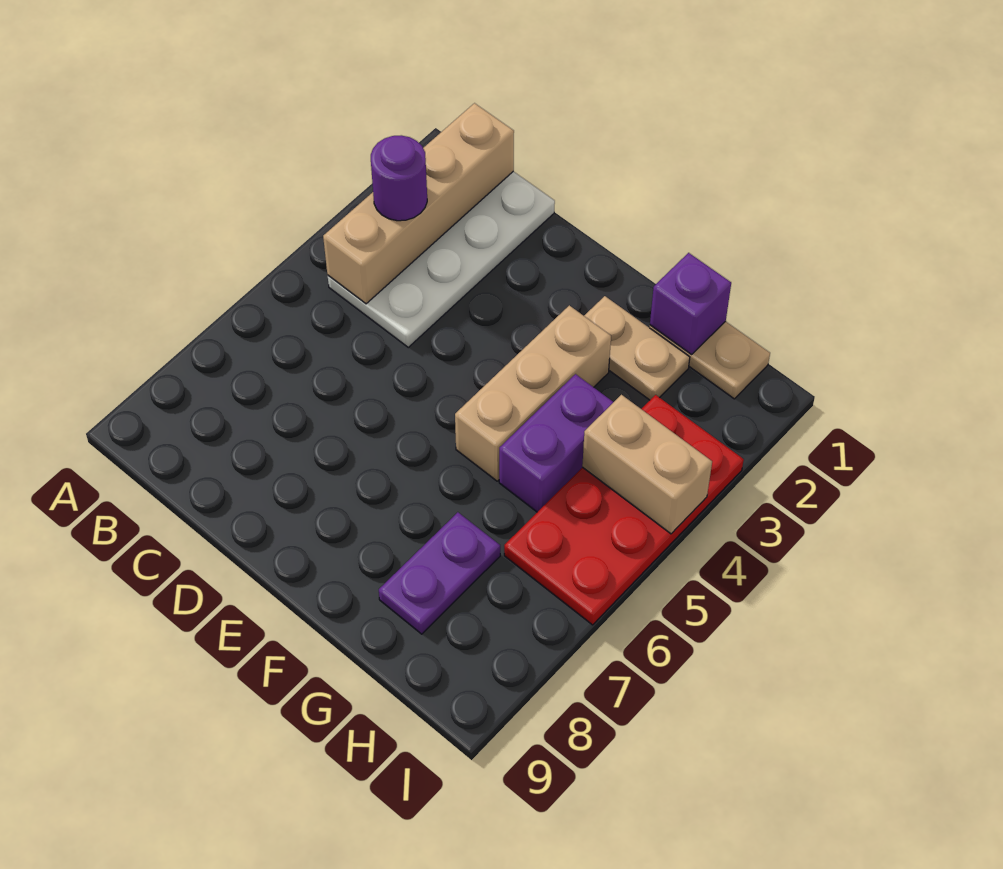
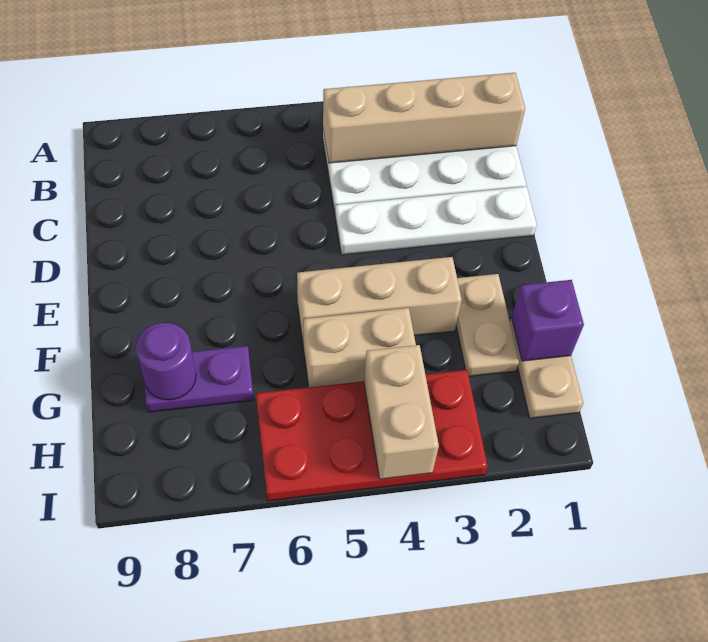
purple 1x1 round brick [371,135,427,221] -> purple 1x1 round brick moved to [136,323,196,400]
none -> white 1x4 plate [335,187,537,255]
purple 1x2 brick [499,374,613,512] -> tan 1x2 brick [303,308,416,387]

